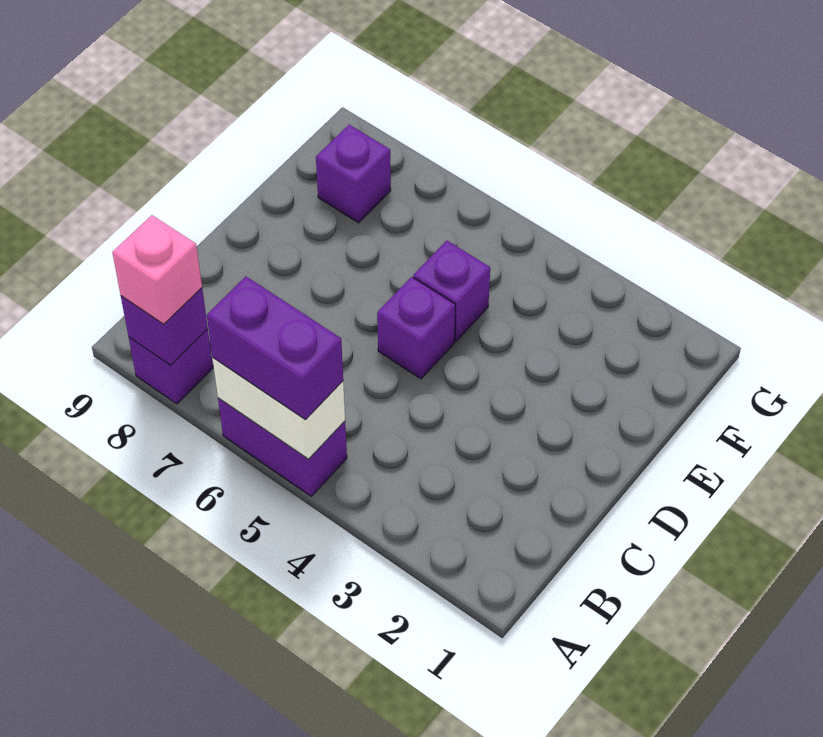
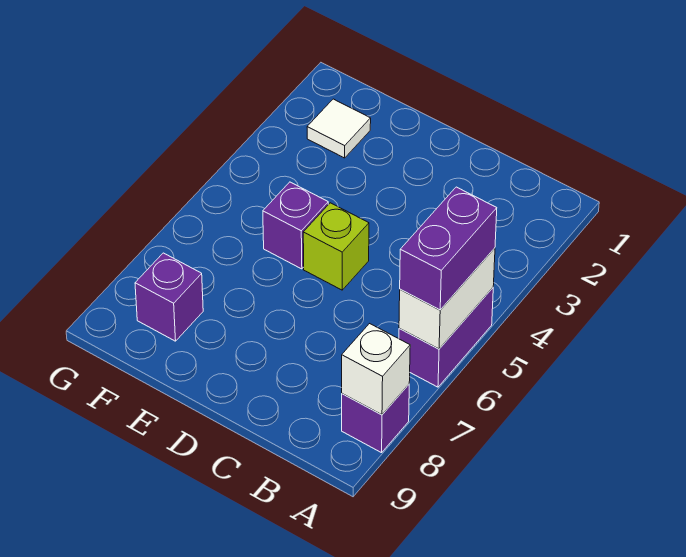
purple 1x1 brick [121,288,208,365] -> white 1x1 brick [342,324,410,415]
pink 1x1 brick [112,215,202,324] -> none
purple 1x1 brick [377,277,455,379] -> lime 1x1 brick [303,203,369,290]
none -> white 1x1 tile [307,99,371,158]

